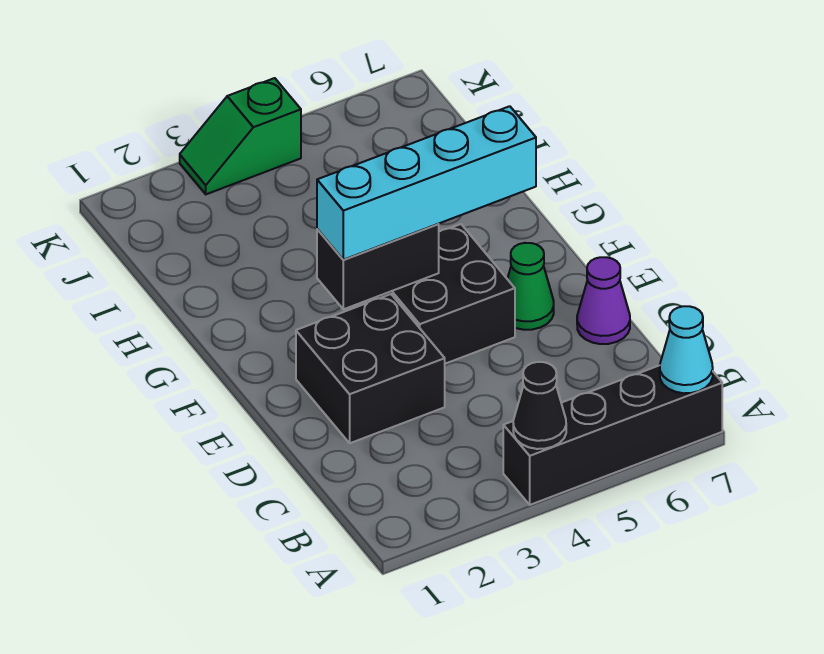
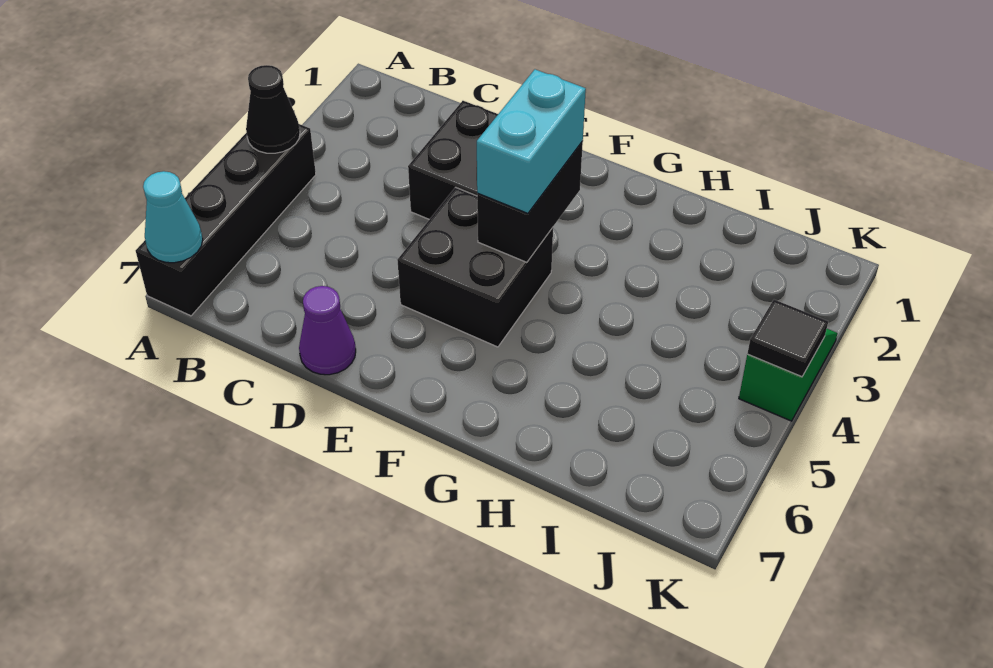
green 1x1 cone [507,243,554,330] -> none
cyan 1x4 brick [317,106,536,260] -> cyan 1x2 brick [477,69,586,213]
none -> black 1x1 tile [747,300,828,377]

